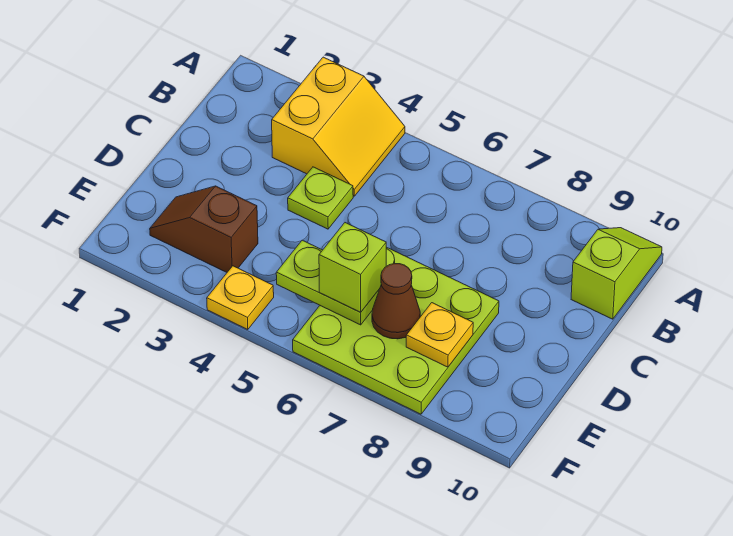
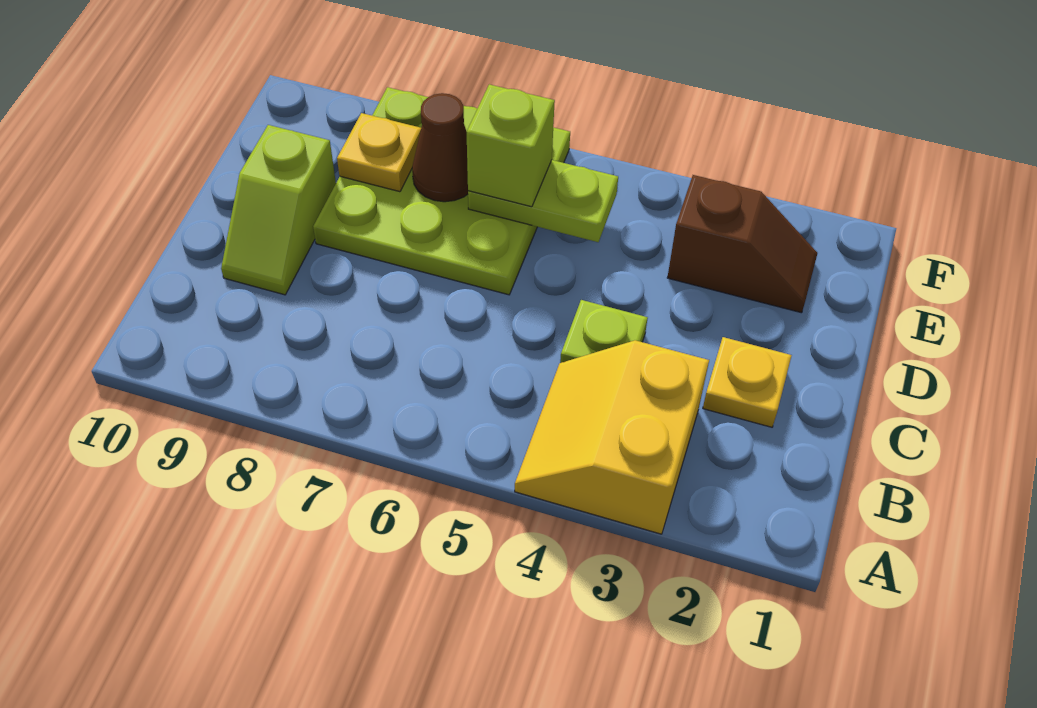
lime 1x2 slope [571,228,662,319] -> lime 1x2 slope moved to [221,125,336,295]
yellow 1x1 plate [207,266,274,330] -> yellow 1x1 plate moved to [703,337,792,427]

